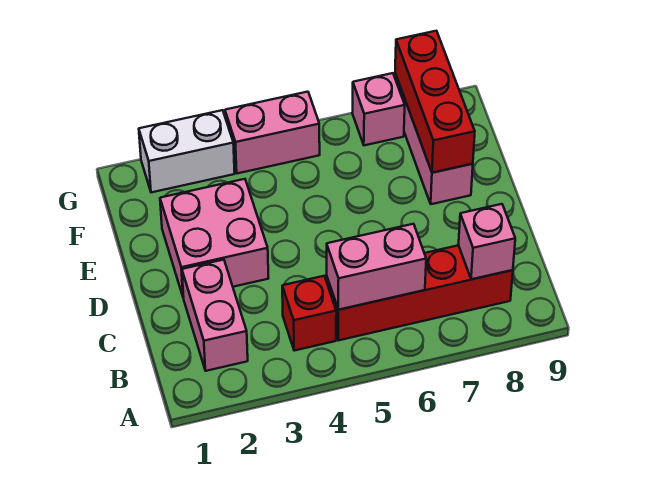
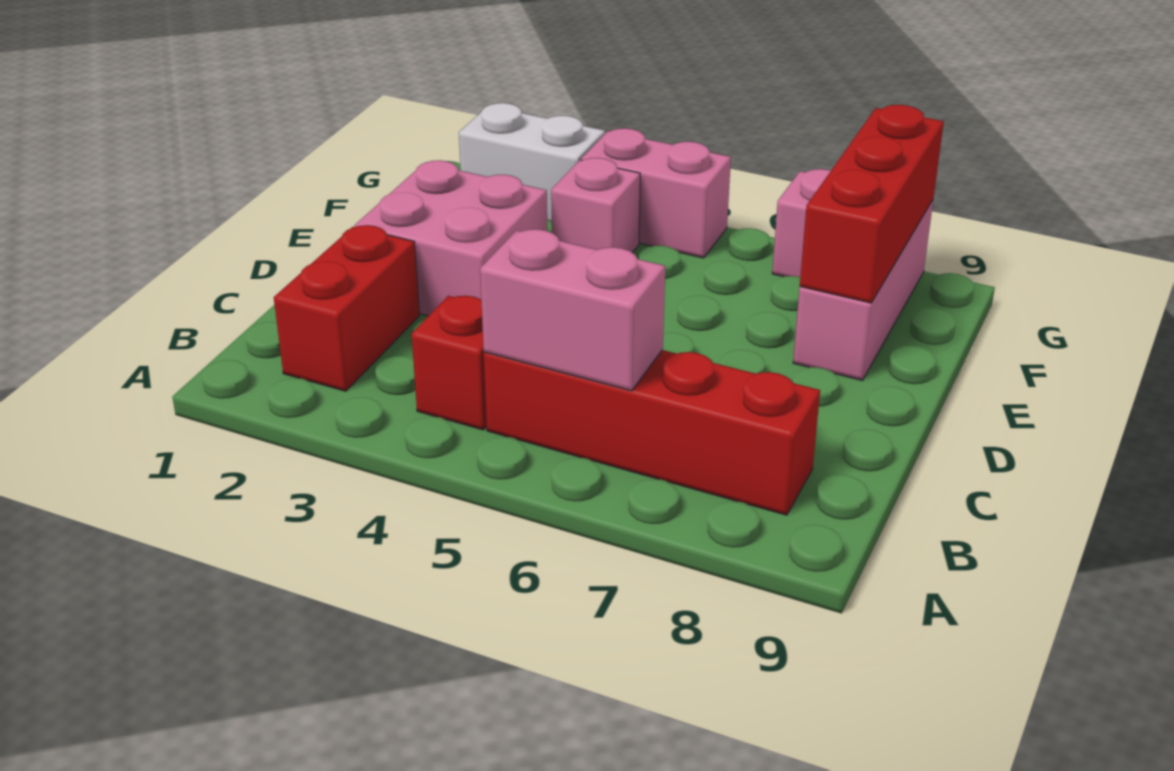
pink 1x2 brick [182,260,248,371] -> red 1x2 brick [274,225,420,391]
pink 1x1 brick [459,204,515,279] -> pink 1x1 brick moved to [551,158,640,253]

